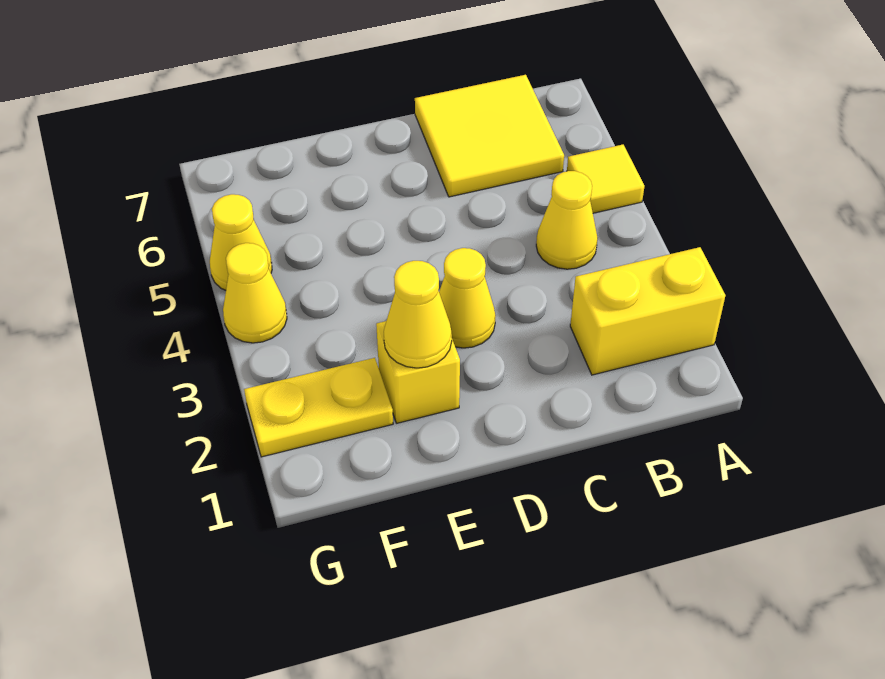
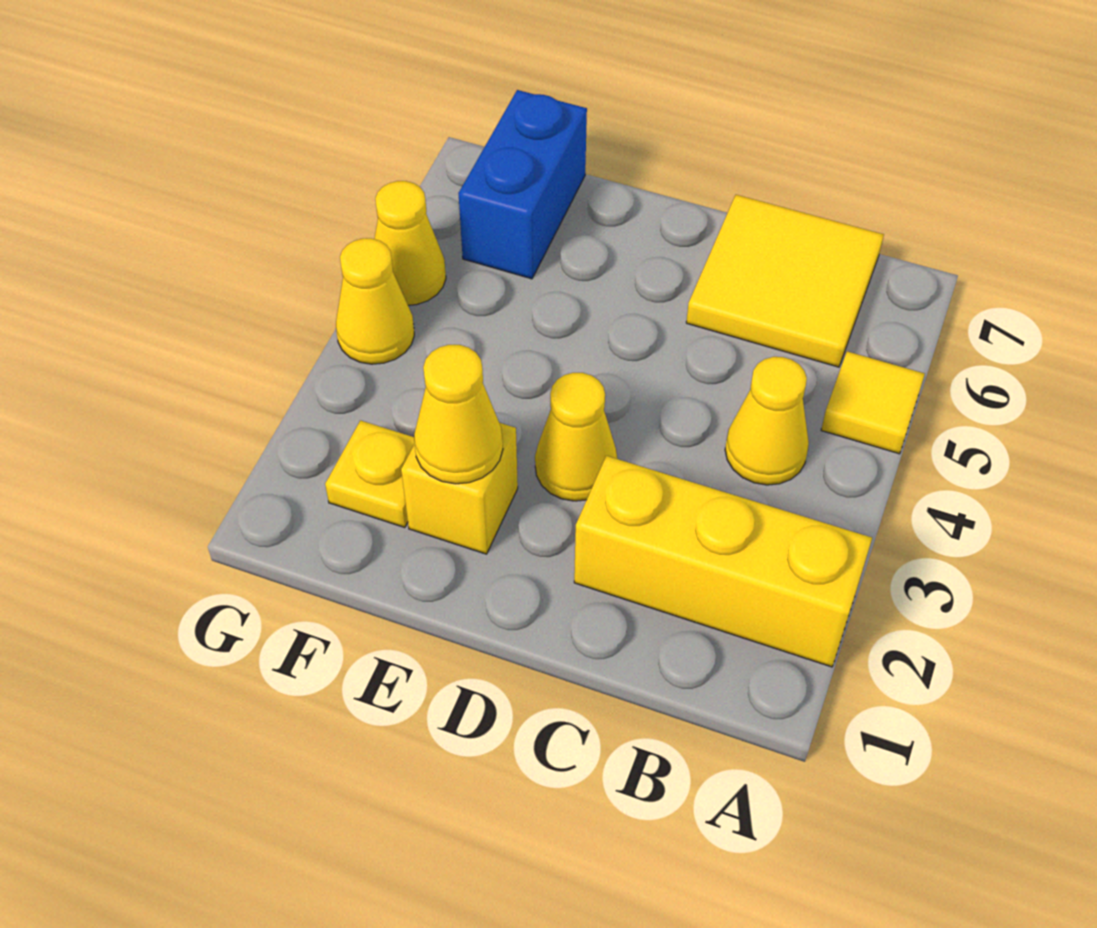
yellow 1x2 brick [570,247,725,375] -> yellow 1x3 brick [574,456,872,667]
yellow 1x2 plate [244,358,393,457] -> yellow 1x1 plate [325,420,415,528]
none -> blue 1x2 brick [458,90,587,279]

